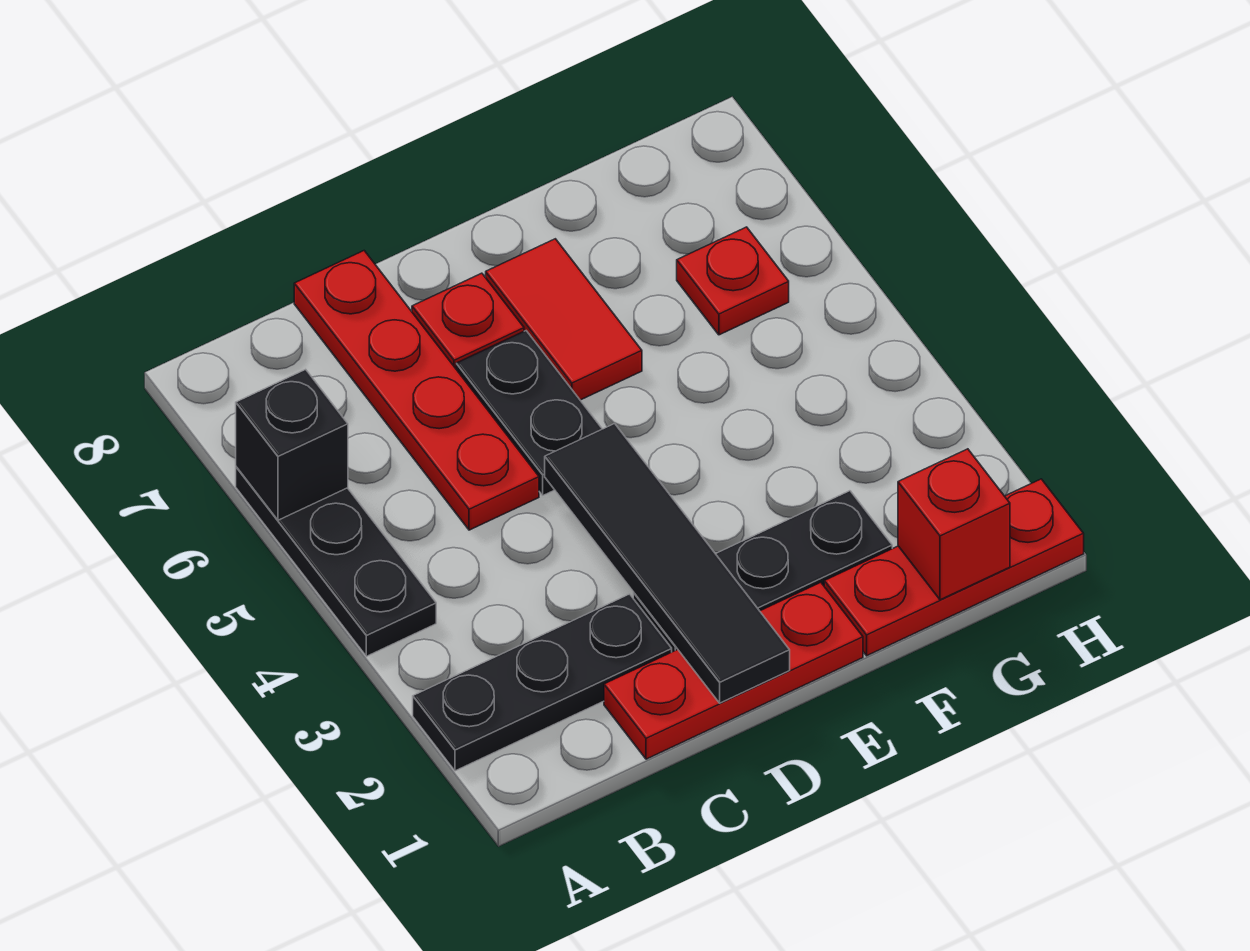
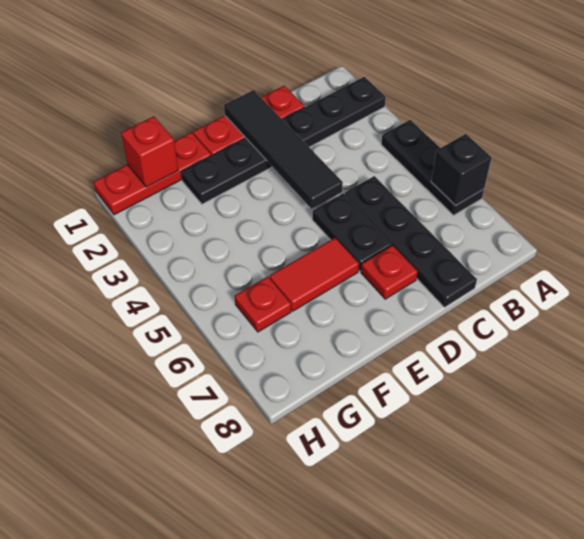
red 1x4 plate [294,251,539,530] -> black 1x4 plate [345,176,477,307]
red 1x2 tile [486,239,642,400] -> red 1x2 tile turned to [270,238,359,311]

